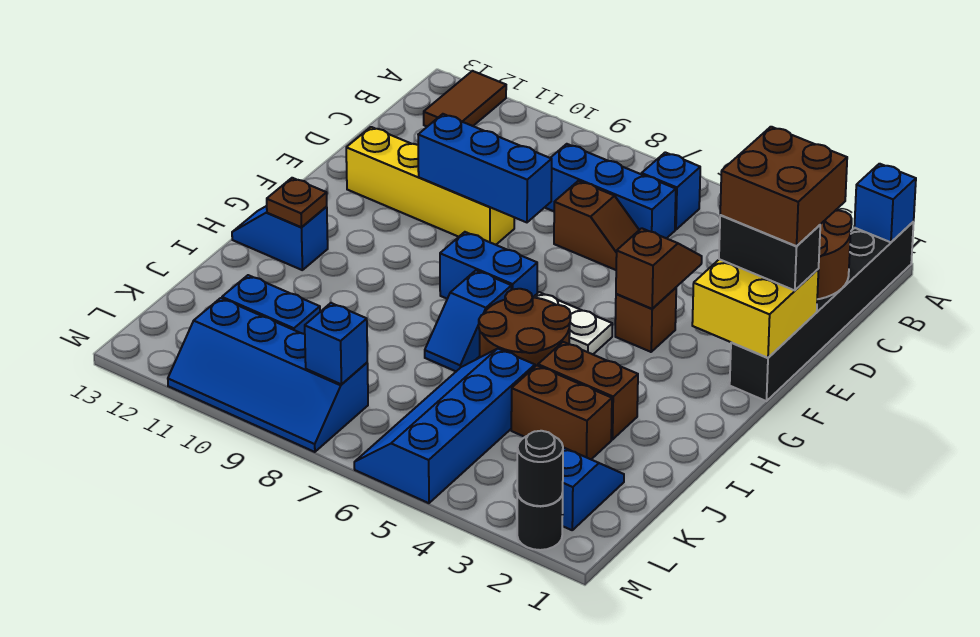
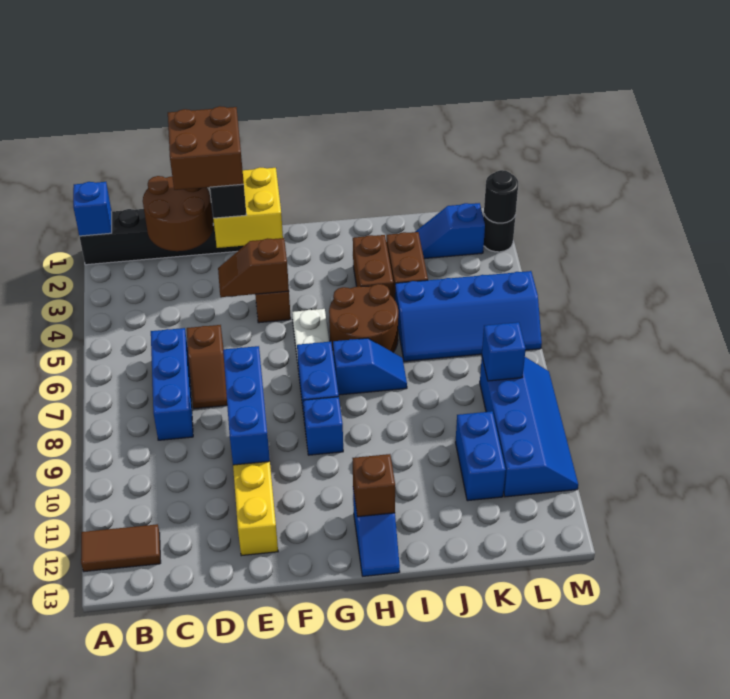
blue 1x1 brick [642,152,700,230] -> blue 1x1 brick moved to [303,397,343,455]
brown 1x2 slope [554,181,639,270] -> brown 1x2 slope turned to [187,325,227,409]
brown 1x1 plate [267,178,327,227] -> brown 1x1 brick [353,454,395,517]

